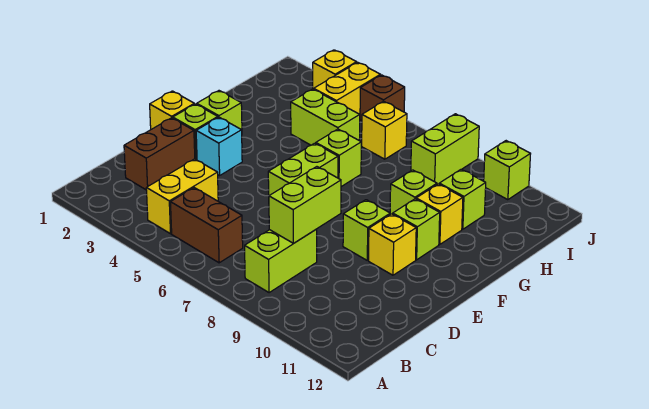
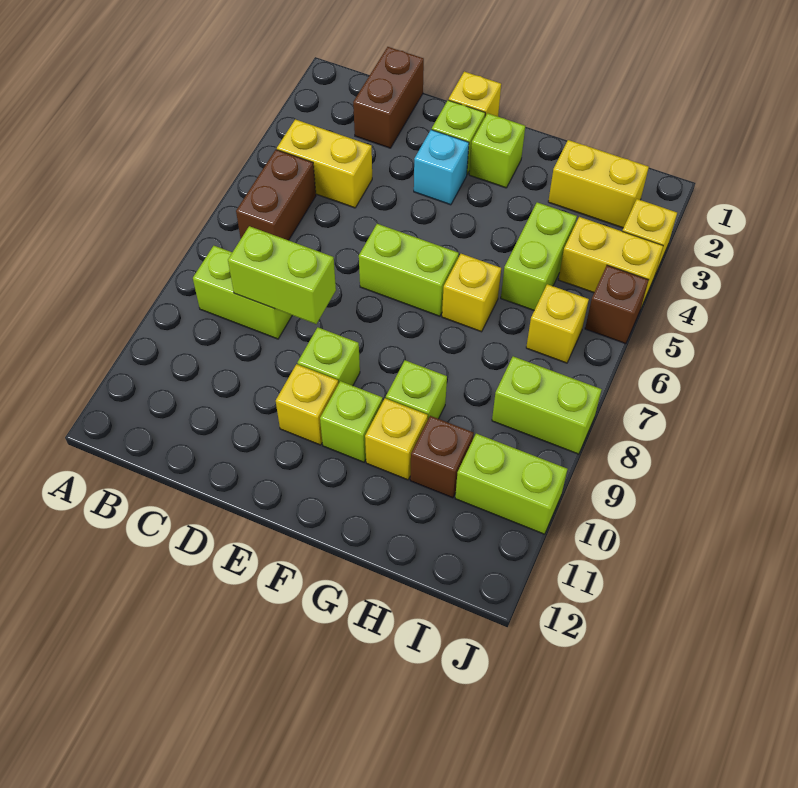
brown 1x2 brick [124,118,195,190] -> brown 1x2 brick turned to [353,47,424,148]
lime 1x1 brick [316,129,361,187] -> yellow 1x1 brick [442,254,501,332]
none -> yellow 1x2 brick [548,140,649,228]
lime 1x1 brick [439,169,486,229] -> brown 1x1 brick [410,416,474,498]
lime 1x1 brick [484,141,530,200] -> lime 1x2 brick [455,434,567,534]

